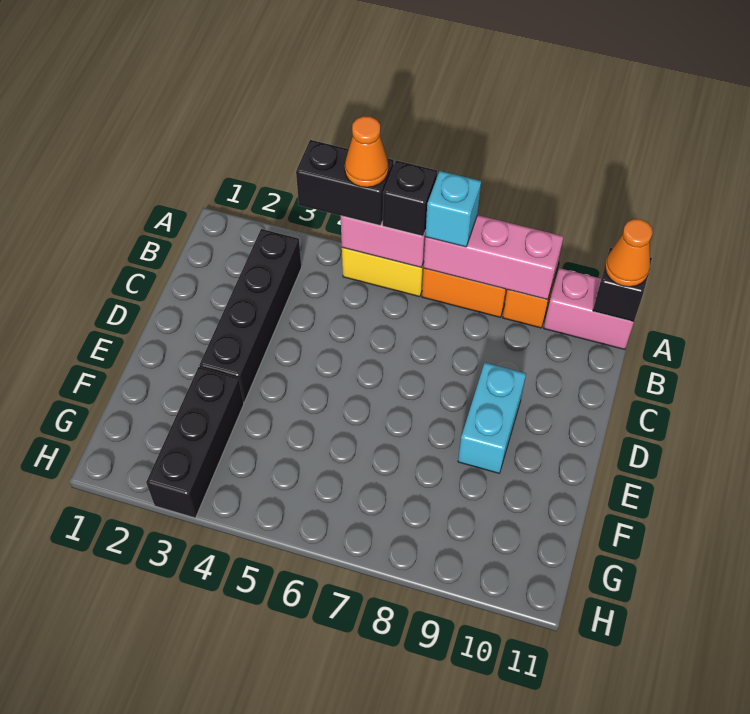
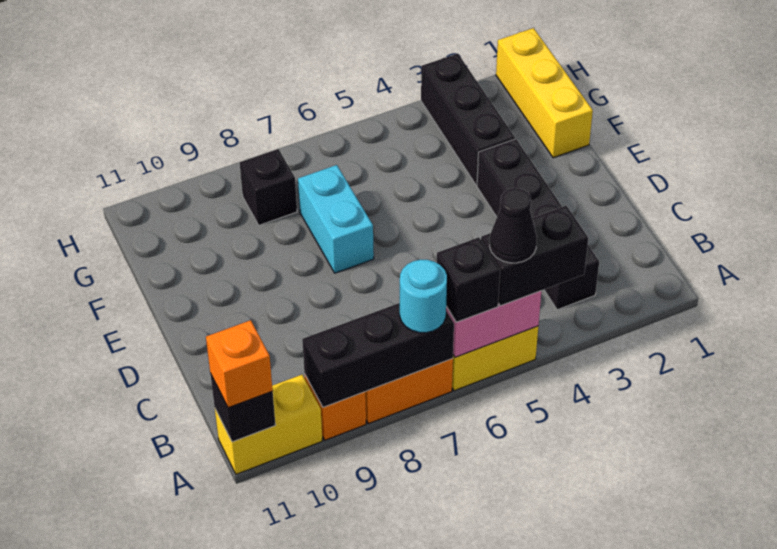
orange 1x1 cone [345,116,388,187] -> black 1x1 cone [490,188,537,263]
pink 1x3 brick [424,215,564,300] -> black 1x3 brick [302,303,454,407]
cyan 1x1 brick [425,171,481,247] -> cyan 1x1 round brick [400,260,447,333]
pink 1x2 brick [544,268,634,349] -> yellow 1x2 brick [215,375,322,474]
orange 1x1 cone [605,219,652,287] -> orange 1x1 brick [206,320,273,408]
cyan 1x2 brick [458,363,526,473] -> cyan 1x2 brick moved to [298,165,374,273]
none -> yellow 1x3 brick [496,28,593,158]
none -> black 1x1 brick [240,149,297,225]

